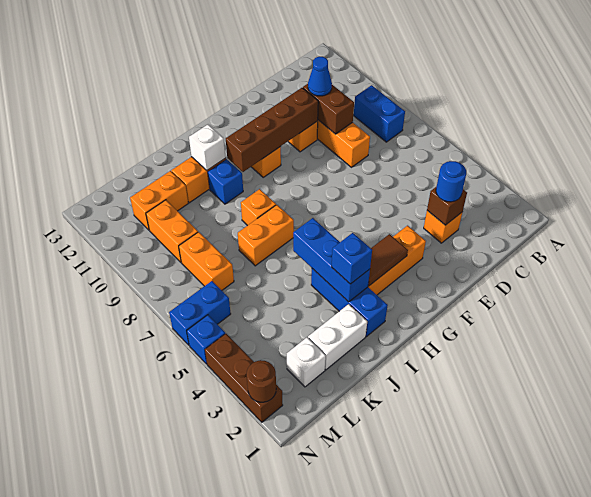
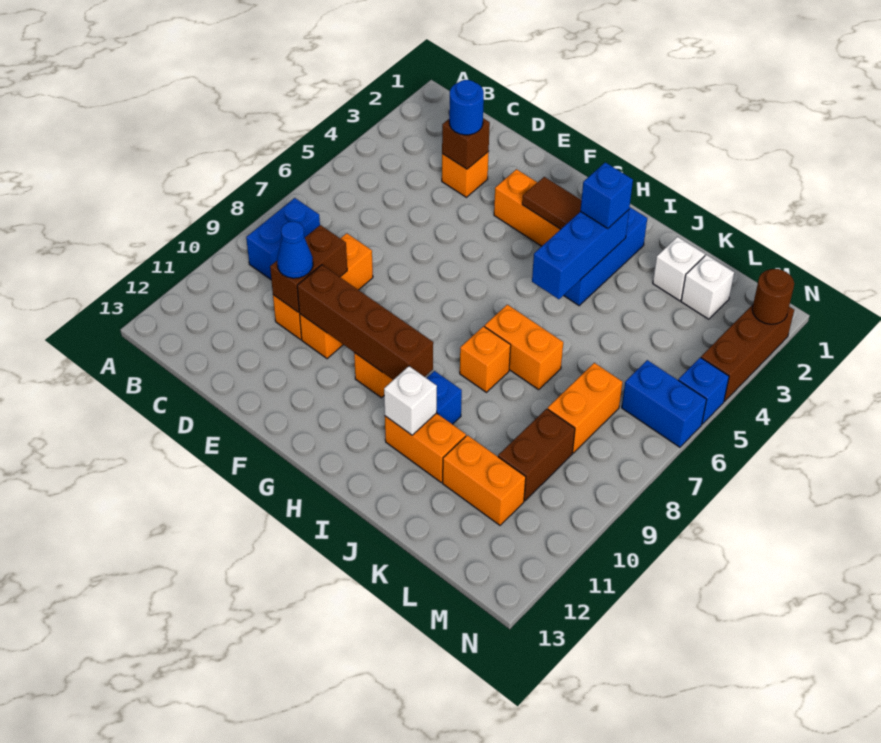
white 1x2 brick [308,304,367,370] -> white 1x1 brick [653,237,705,301]
orange 1x2 brick [146,200,198,262] -> brown 1x2 brick [498,409,575,501]

